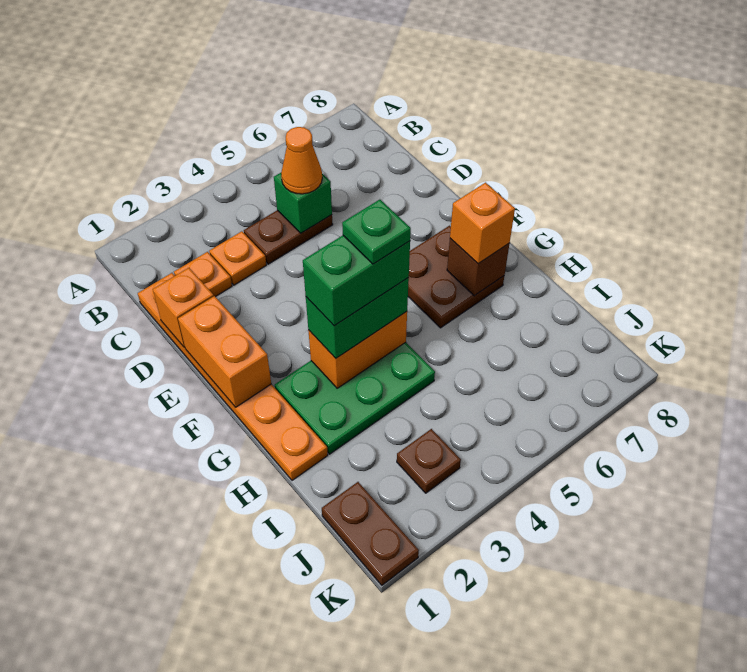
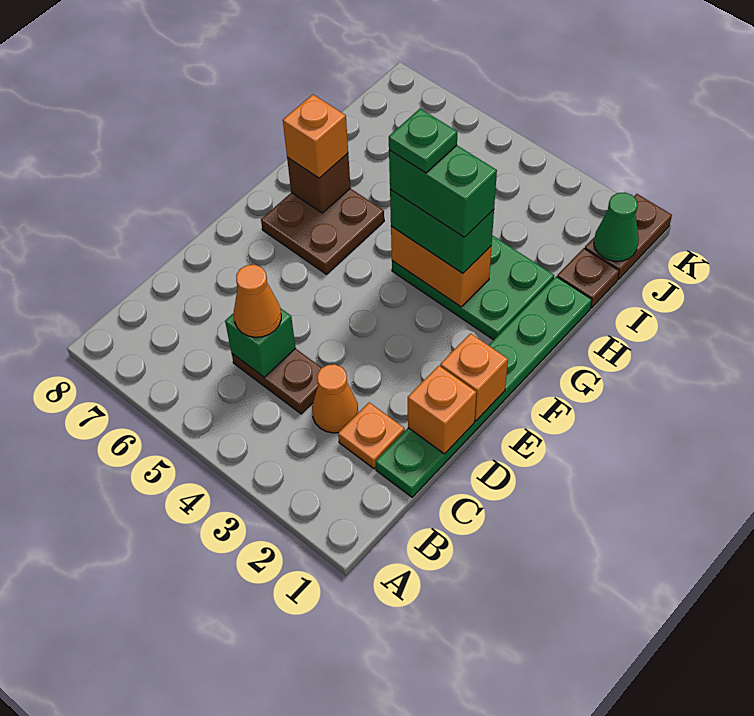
orange 1x6 plate [138,273,328,480] -> green 1x6 plate [376,277,592,497]
orange 1x1 plate [209,231,266,285] -> orange 1x1 cone [312,364,358,433]
orange 1x2 brick [178,296,271,407] -> orange 1x1 brick [440,333,508,421]
none -> green 1x1 cone [594,192,639,261]
brown 1x1 plate [397,429,461,493] -> brown 1x1 plate moved to [557,248,619,308]

